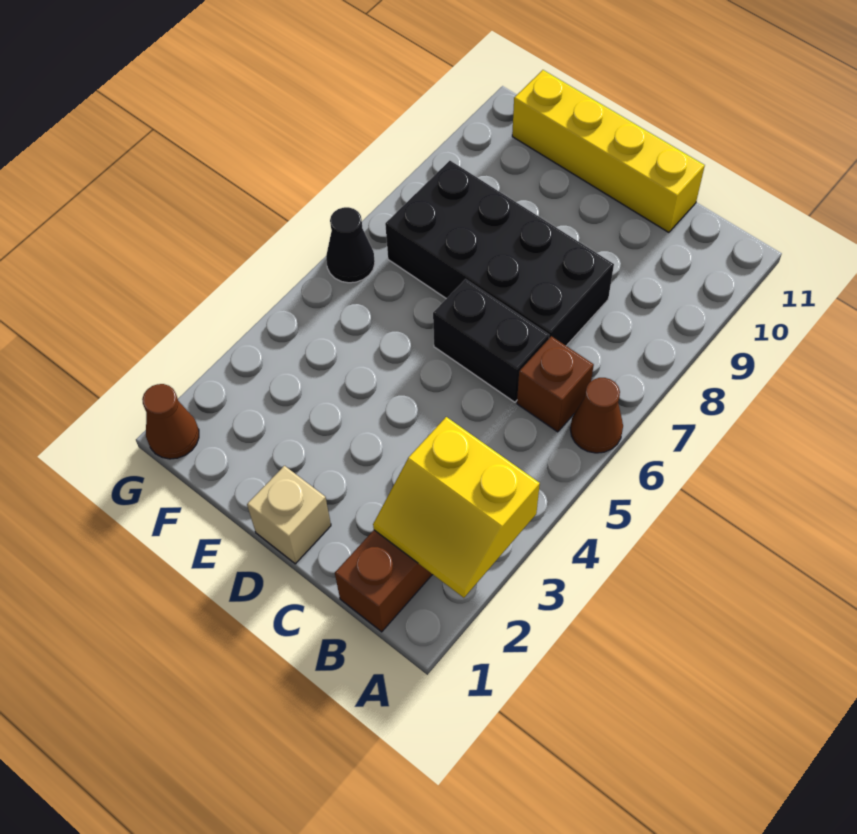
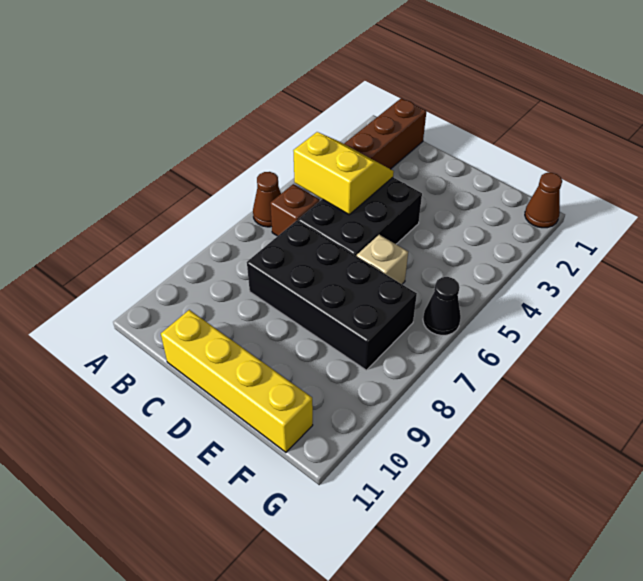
yellow 2x2 slope [373,417,540,598] -> yellow 2x2 slope moved to [293,132,394,215]
black 1x2 brick [433,279,549,402] -> black 2x3 brick [298,177,422,256]
tan 1x1 brick [247,466,331,564] -> tan 1x1 brick moved to [357,235,408,284]

